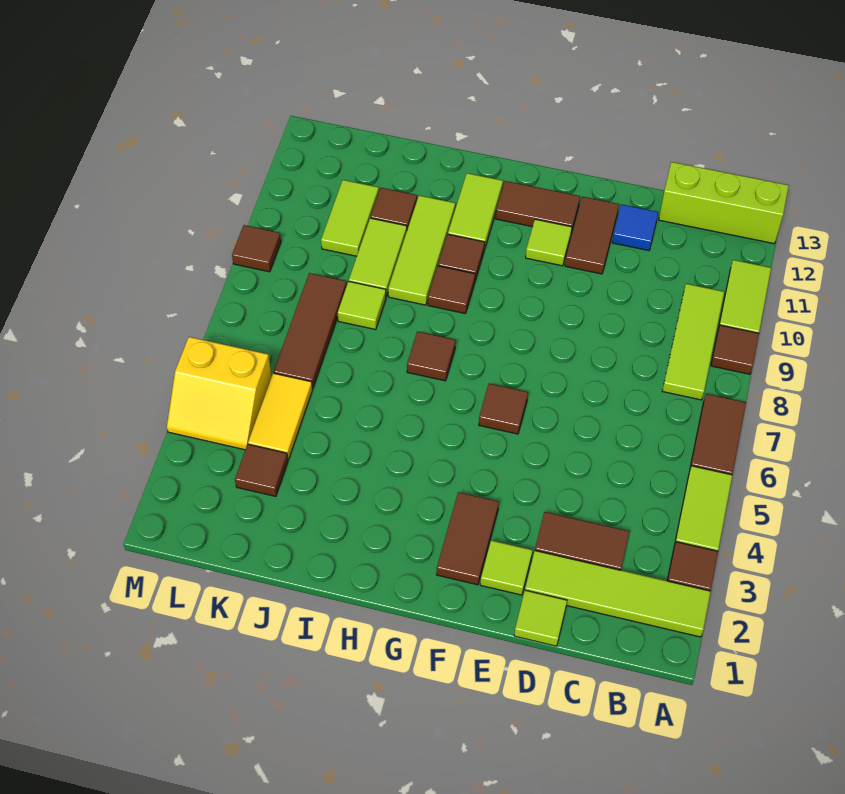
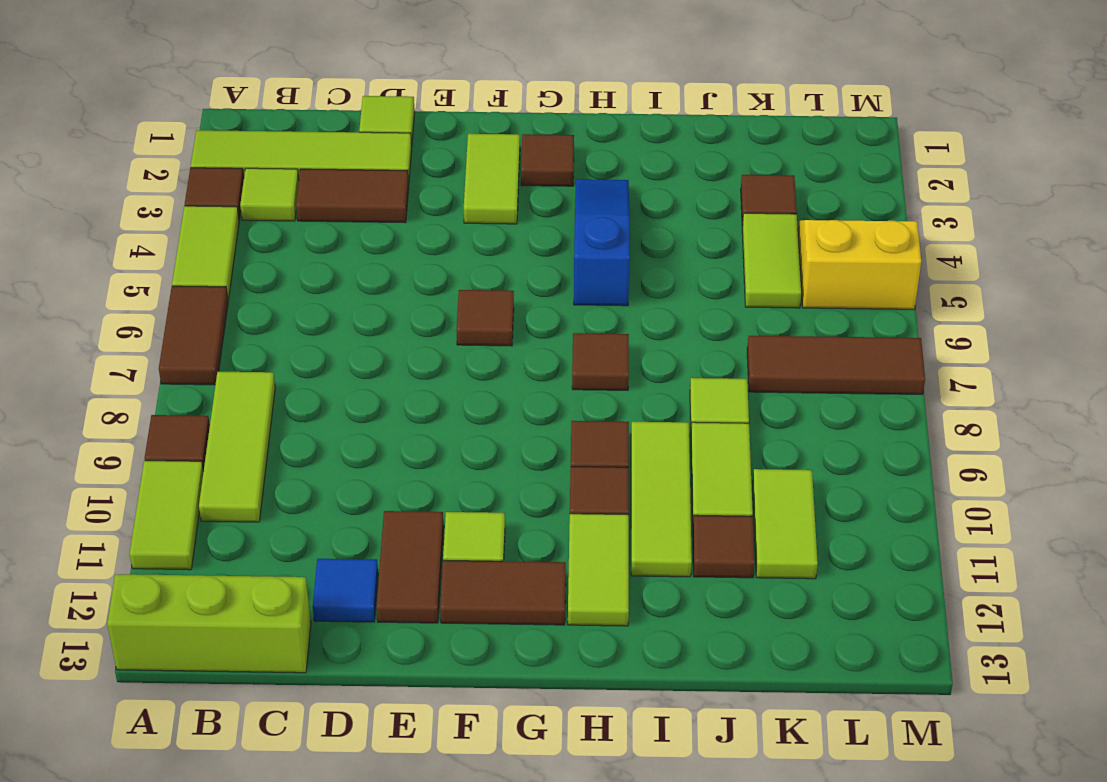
lime 1x1 tile [480,540,532,595] -> lime 1x1 tile moved to [240,168,299,221]
brown 1x2 tile [437,492,499,585] -> lime 1x2 tile [464,134,520,224]
none -> blue 1x3 slope [574,179,630,306]
yellow 1x2 tile [248,373,312,460] -> lime 1x2 tile [742,213,801,308]
brown 1x3 tile [274,273,347,389] -> brown 1x3 tile turned to [747,336,925,394]
brown 1x1 tile [232,225,281,272] -> brown 1x1 tile moved to [521,134,574,186]

